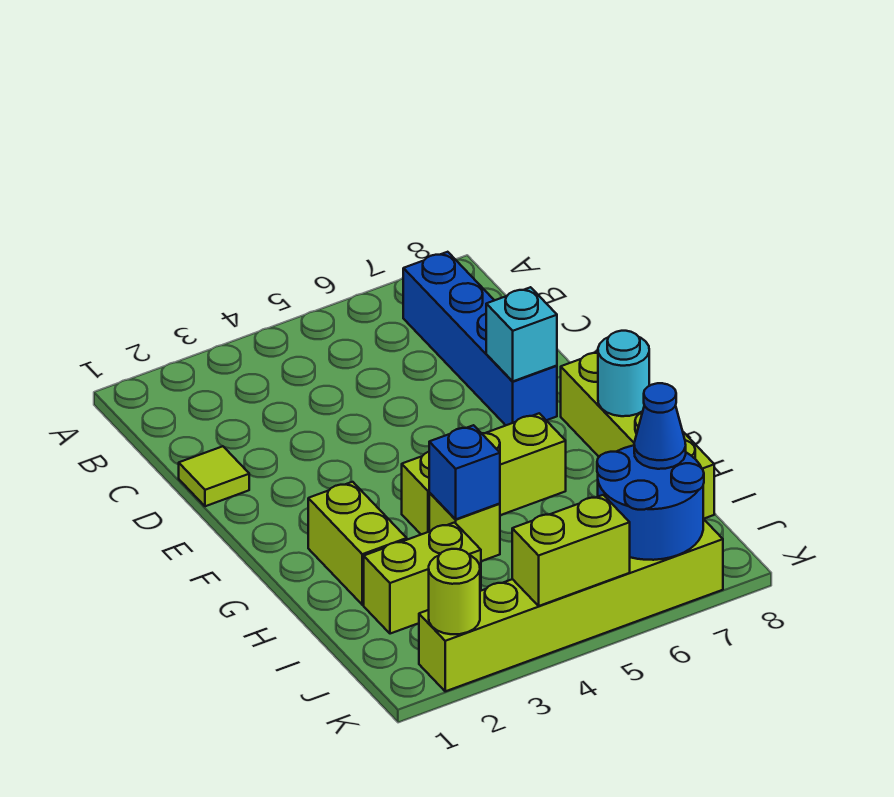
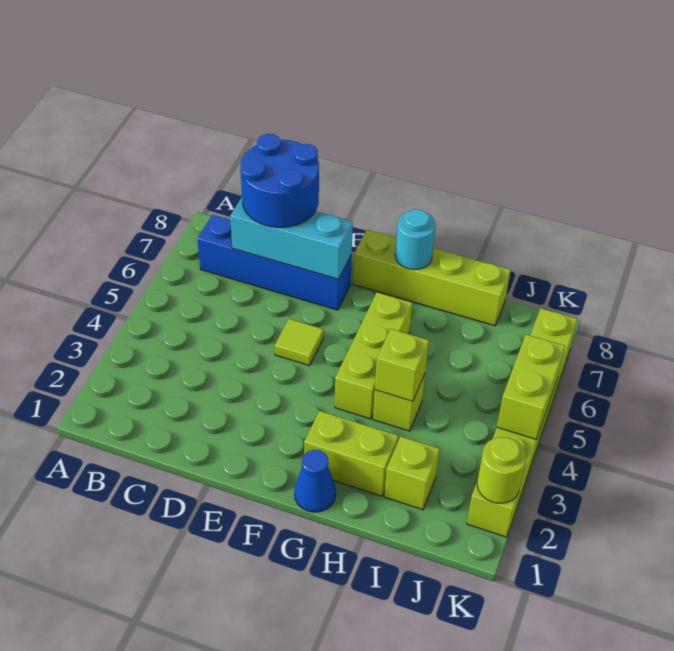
lime 1x1 tile [179,446,249,506] -> lime 1x1 tile moved to [275,319,324,366]
cyan 1x1 brick [486,287,557,381] -> cyan 1x3 brick [230,197,353,279]
blue 1x1 brick [429,425,500,519] -> lime 1x1 brick [375,329,429,401]
lime 1x2 brick [364,522,481,634] -> lime 1x1 brick [384,436,440,510]
blue 2x2 round brick [597,446,704,560] -> blue 2x2 round brick moved to [241,134,319,227]
blue 1x1 cone [634,383,686,469] -> blue 1x1 cone moved to [295,450,336,512]

